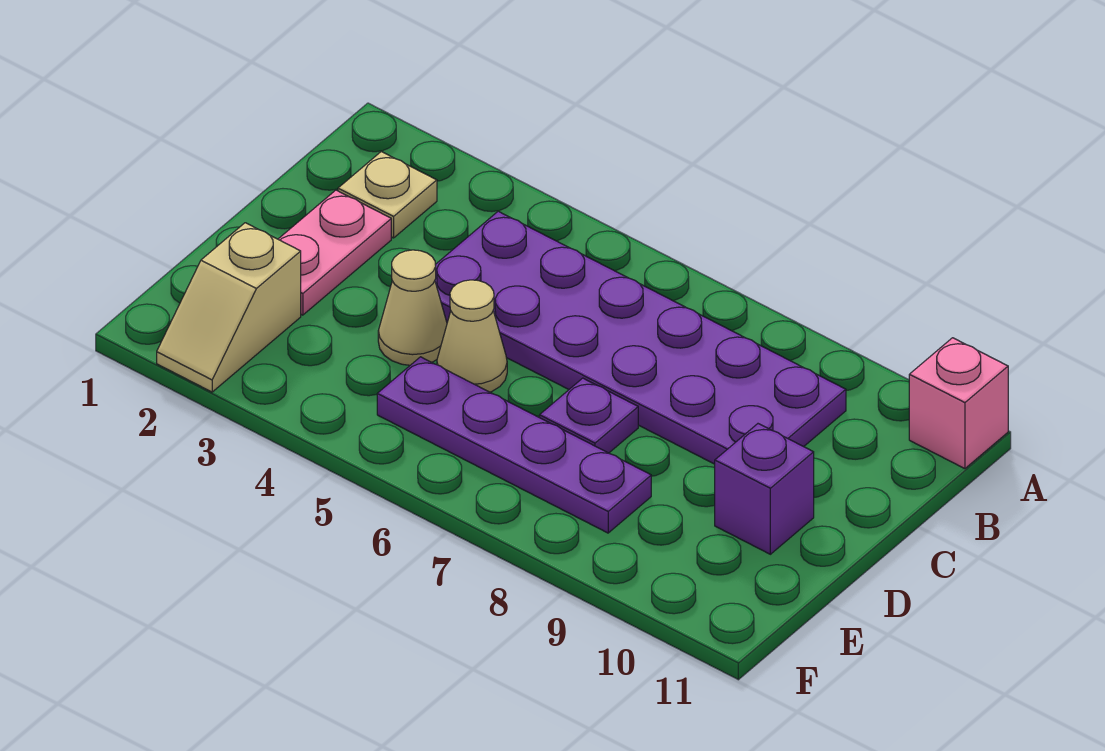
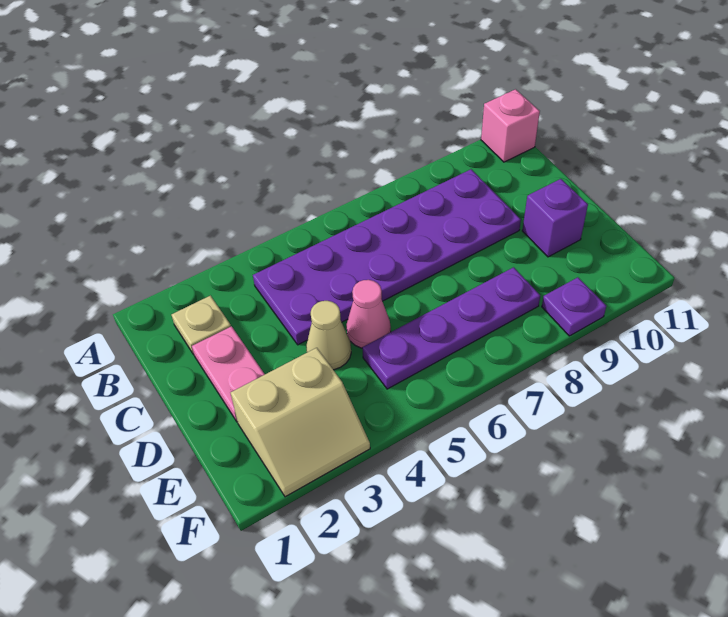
tan 1x1 cone [437,280,507,392] -> pink 1x1 cone [347,280,391,348]
purple 1x1 plate [540,378,638,453] -> purple 1x1 plate moved to [542,277,606,336]
tan 1x2 slope [157,223,301,392] -> tan 2x2 slope [231,348,370,497]

